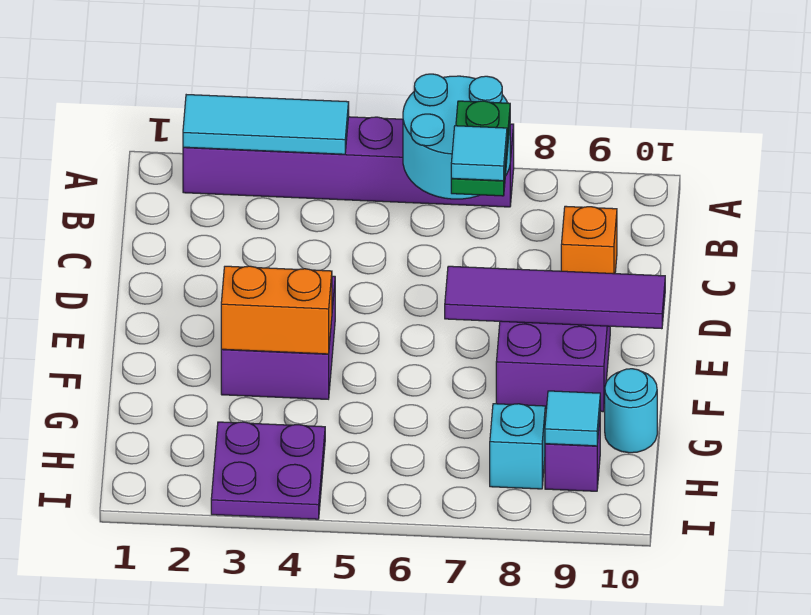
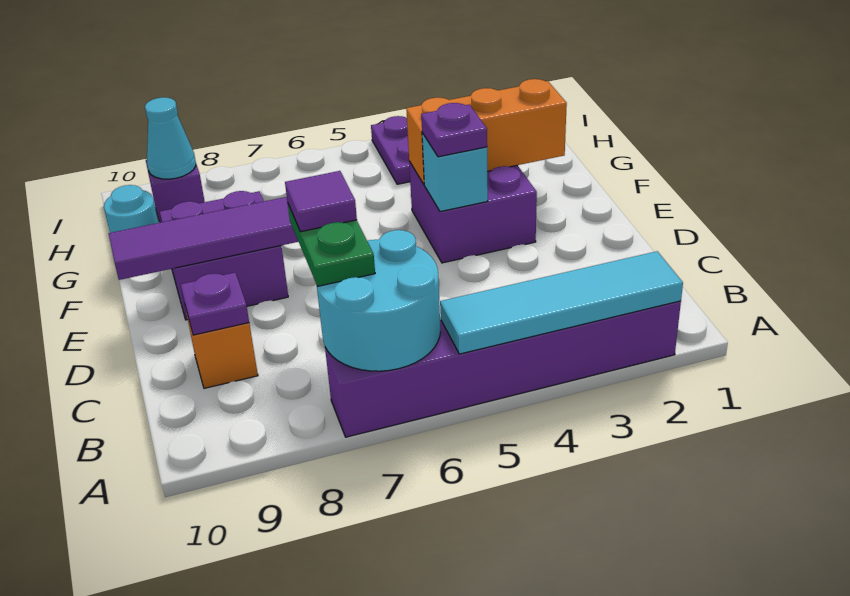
cyan 1x3 tile [183,95,349,154] -> cyan 1x4 tile [440,251,683,354]
cyan 1x1 tile [451,126,507,181] -> purple 1x1 tile [285,171,357,232]
none -> purple 1x1 plate [181,273,249,335]
none -> purple 1x1 plate [421,103,487,157]
orange 1x2 brick [221,266,332,354] -> orange 1x3 brick [406,79,567,184]
cyan 1x1 brick [490,404,545,489] -> cyan 1x1 brick moved to [422,133,488,212]
cyan 1x1 tile [545,391,600,446] -> cyan 1x1 cone [145,97,196,179]

